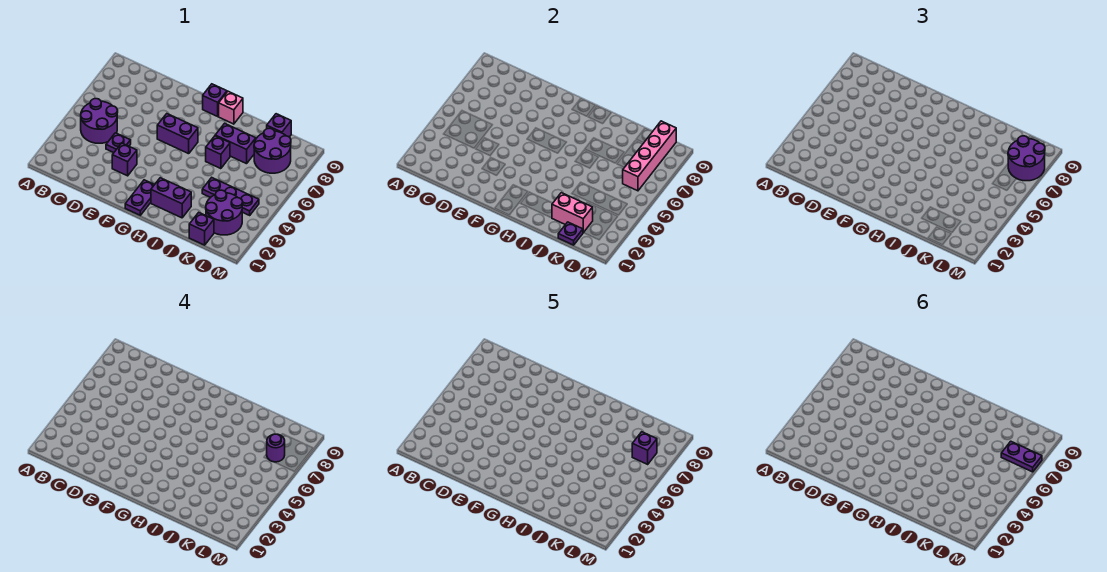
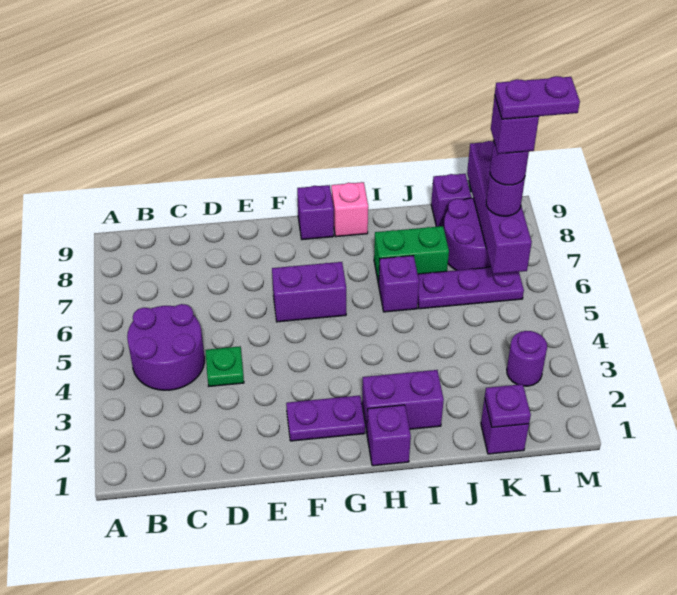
purple 1x1 plate [106,133,131,153] -> green 1x1 plate [205,346,244,386]
purple 1x1 brick [112,143,137,176] -> purple 1x1 brick moved to [367,405,411,466]
purple 1x2 plate [125,180,154,215] -> purple 1x2 plate turned to [286,396,365,441]
purple 1x2 brick [215,123,256,164] -> green 1x2 brick [374,226,449,284]
pink 1x2 brick [552,193,593,233] -> none
purple 1x3 plate [202,178,259,215] -> purple 1x3 plate moved to [418,267,524,309]
purple 2x2 round brick [206,190,243,235] -> purple 1x1 round brick [507,331,547,386]
pink 1x4 brick [623,121,676,191] -> purple 1x4 brick [467,141,532,274]
purple 2x2 round brick [1008,136,1045,181] -> purple 1x1 round brick [486,174,525,216]

